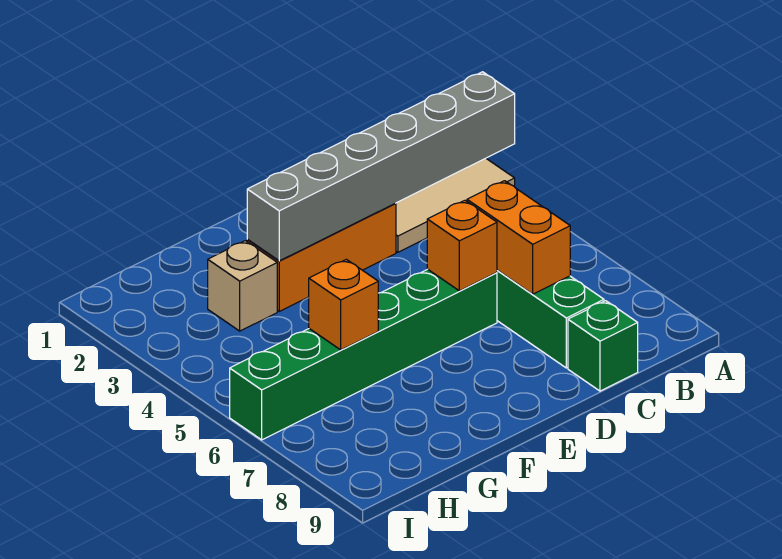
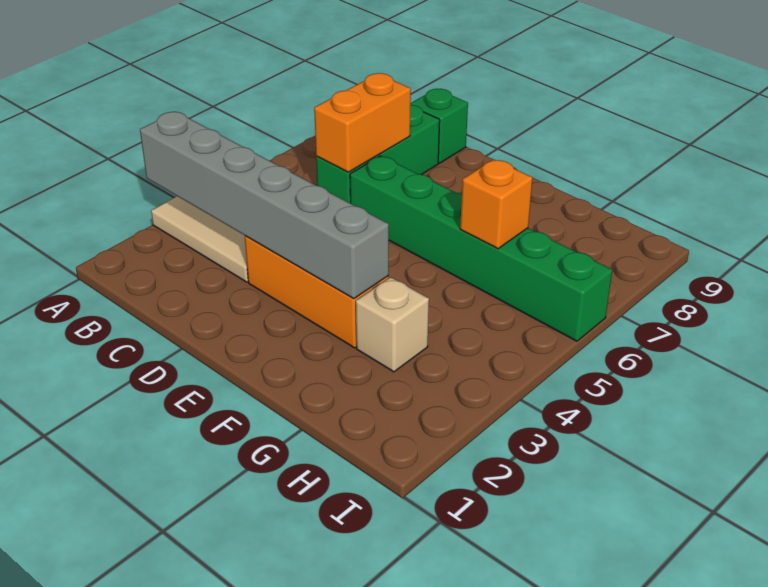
orange 1x1 brick [427,201,497,291] -> none

